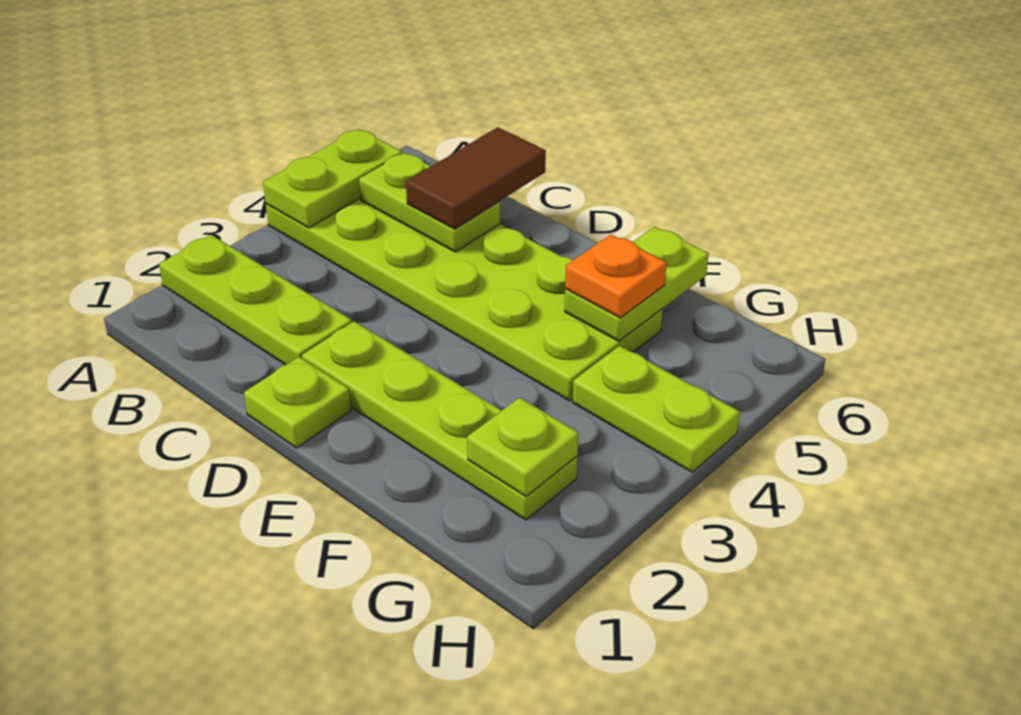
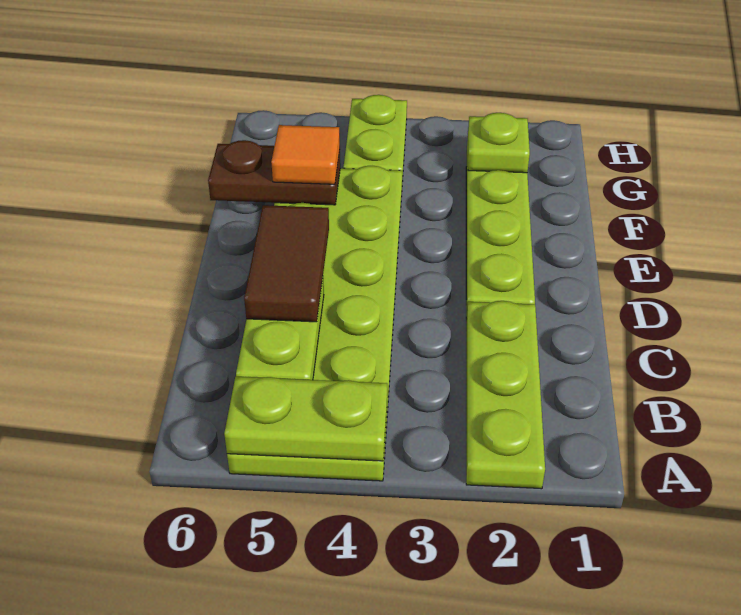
brown 1x2 tile [406,127,546,229] -> brown 1x2 tile turned to [244,205,329,322]
lime 1x1 plate [244,357,351,448] -> none
lime 1x2 plate [565,227,709,341] -> brown 1x2 plate [208,140,340,205]
orange 1x1 plate [565,235,666,318] -> orange 1x1 tile [271,125,340,184]

